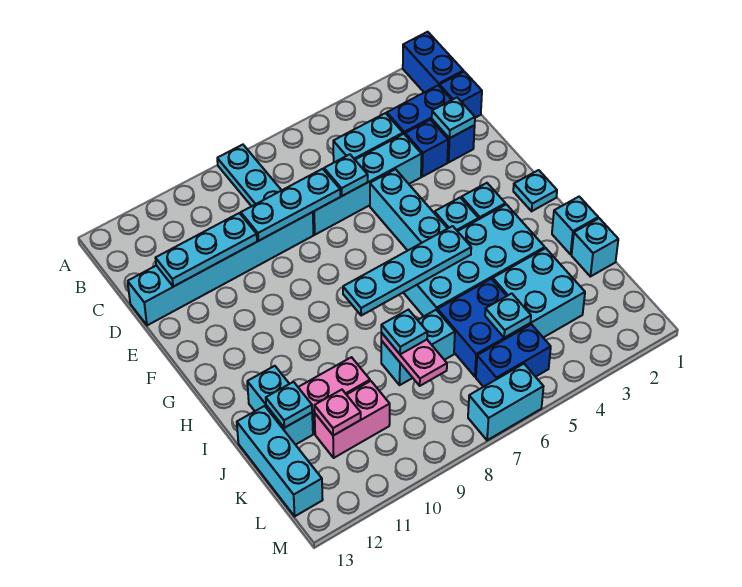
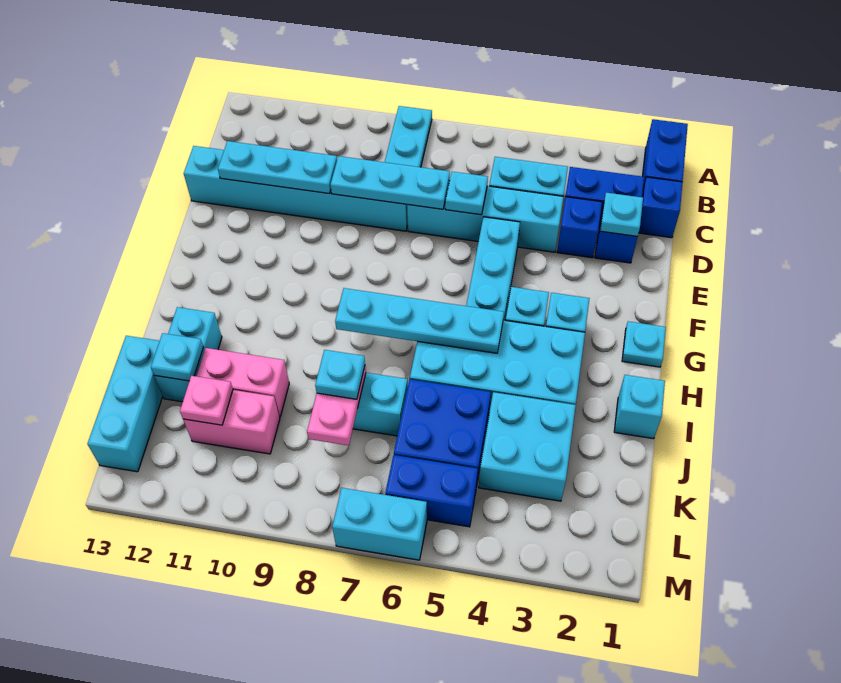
cyan 1x1 brick [572,218,618,277] -> none
cyan 1x1 plate [485,294,531,338] -> none

